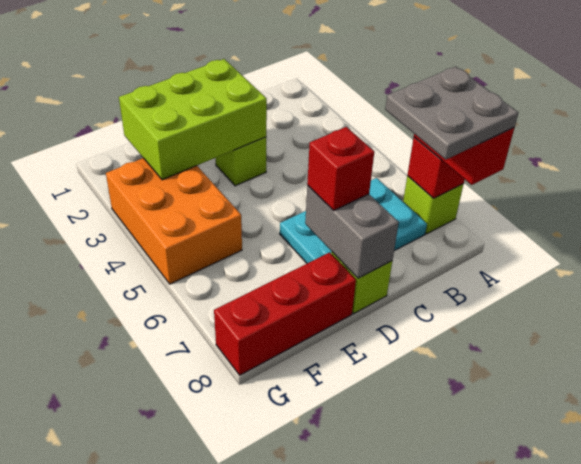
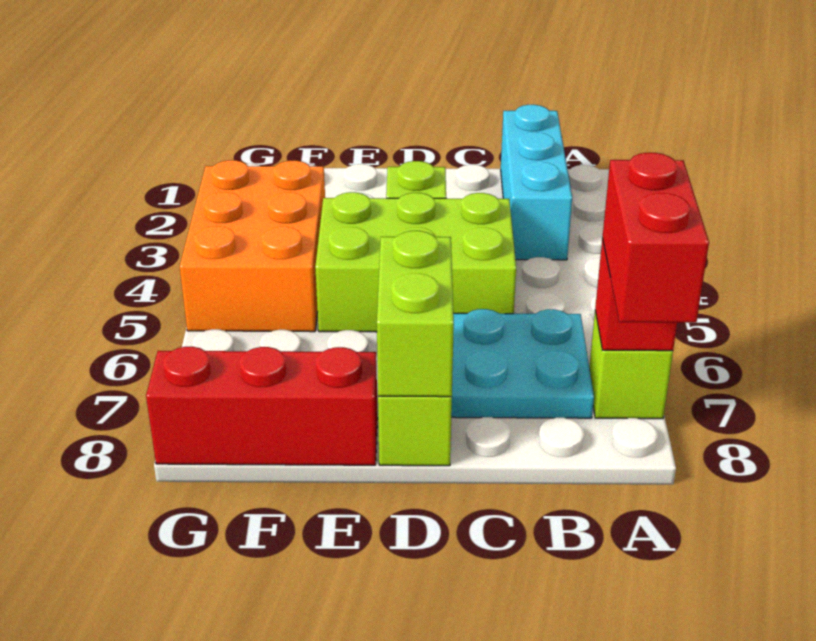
grey 2x2 plate [385,66,518,160] -> none
none -> cyan 1x3 brick [501,105,572,260]
lime 2x3 brick [119,59,267,180] -> lime 2x3 brick moved to [315,192,516,332]
grey 1x2 brick [305,186,399,278] -> lime 1x2 brick [377,231,454,397]
red 1x1 brick [307,127,374,210] -> none

